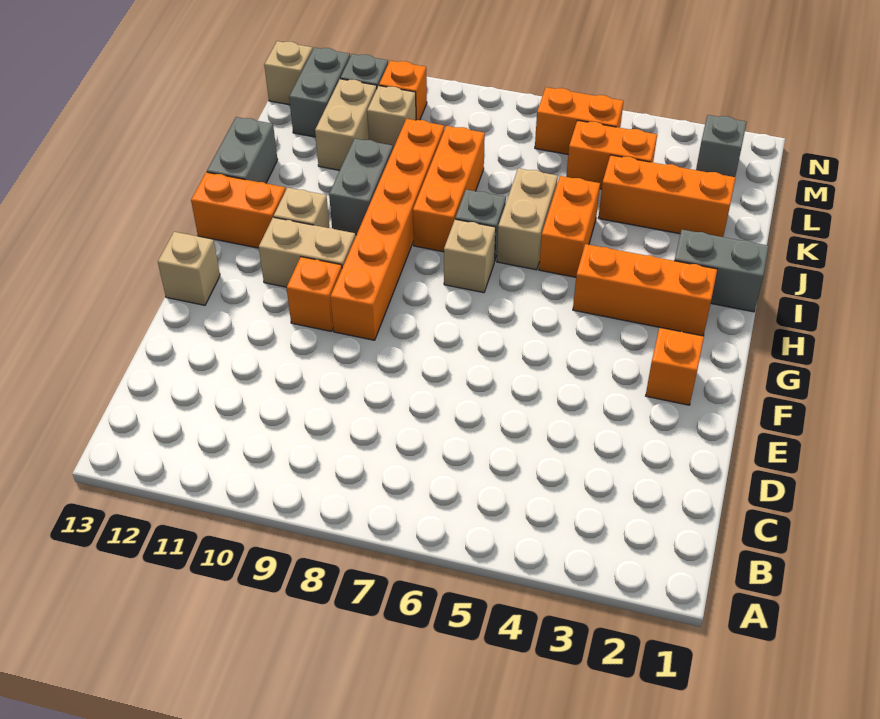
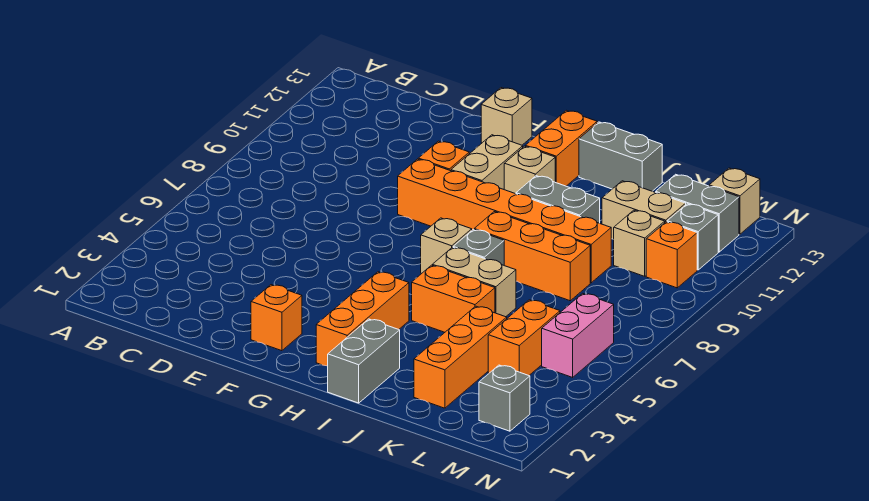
orange 1x2 brick [535,87,624,154] -> pink 1x2 brick [542,293,614,377]

